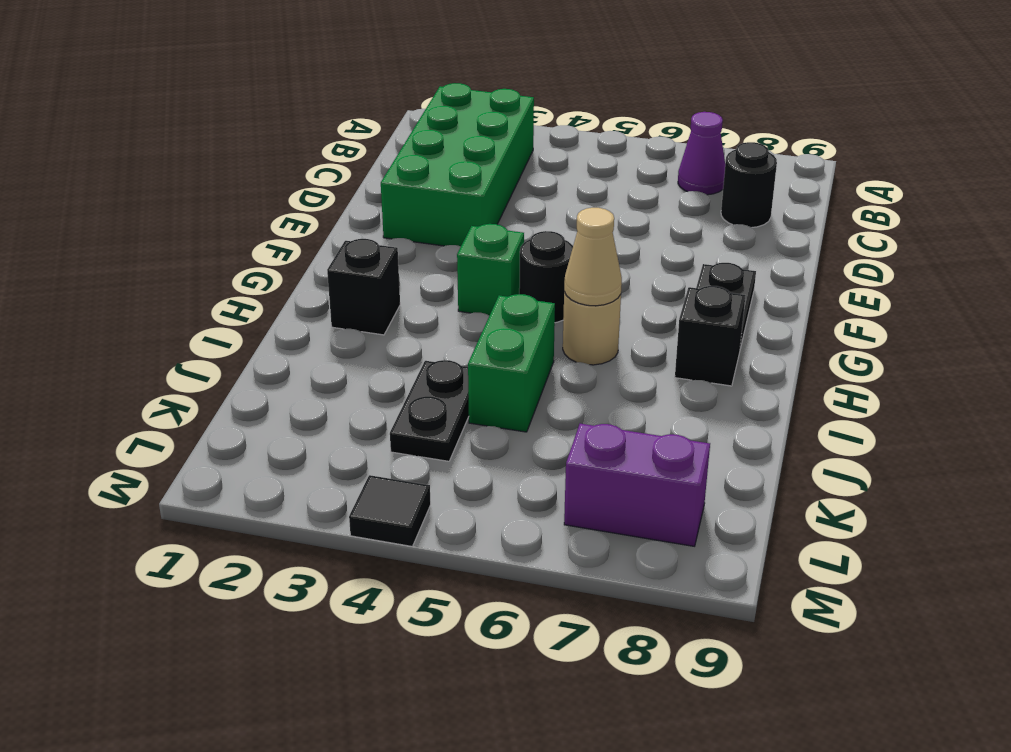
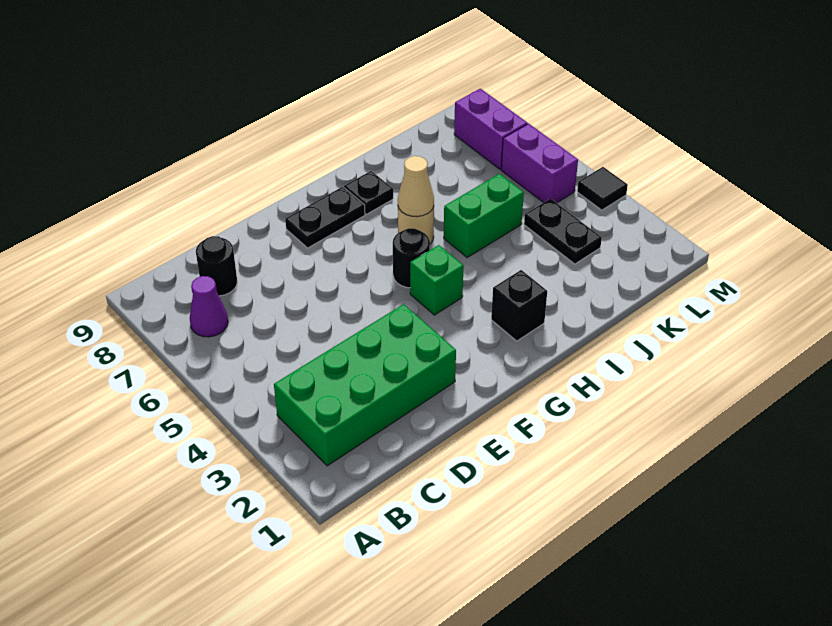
black 1x1 brick [675,286,745,386] -> black 1x1 plate [344,171,393,214]
black 1x2 plate [390,360,469,461] -> black 1x2 plate turned to [524,199,602,264]
none -> purple 1x2 brick [501,124,578,203]

